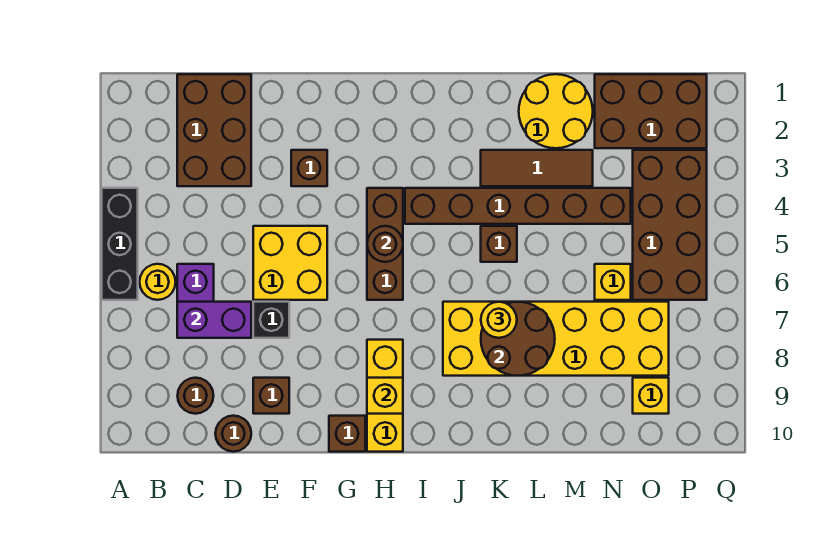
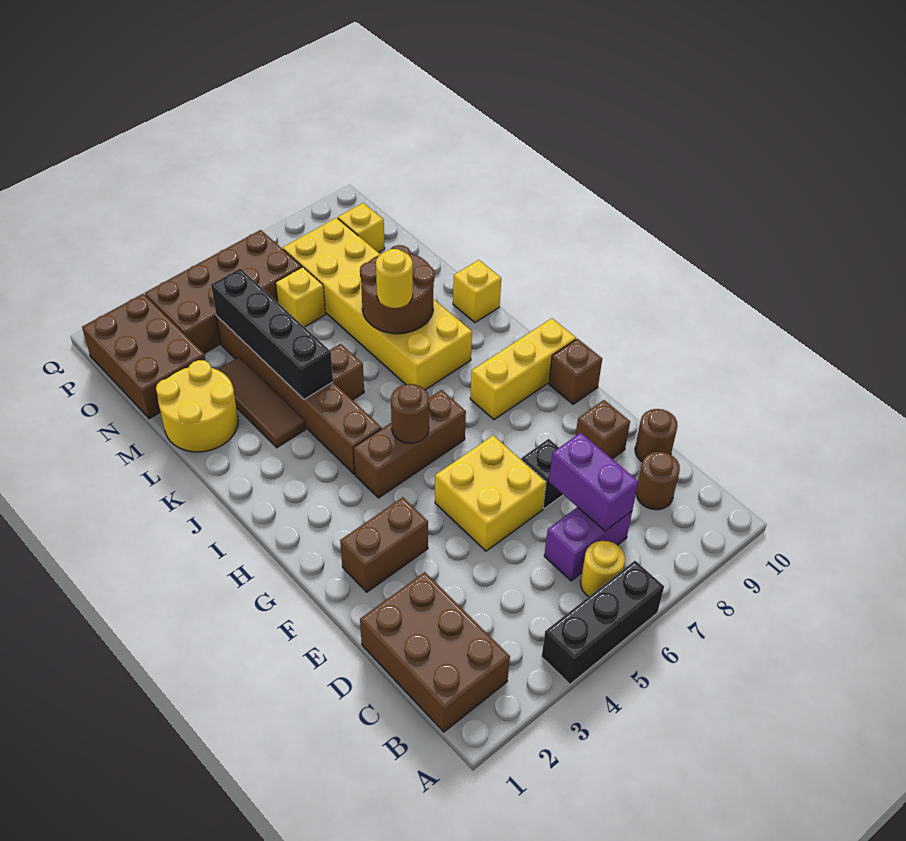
brown 2x3 brick [177,74,251,186] -> brown 2x3 brick turned to [360,572,510,732]
brown 1x1 brick [291,150,327,186] -> brown 1x2 brick [340,497,428,592]
yellow 1x1 brick [367,378,403,414] -> yellow 1x1 brick moved to [453,260,501,322]
none -> black 1x4 brick [211,269,333,399]

